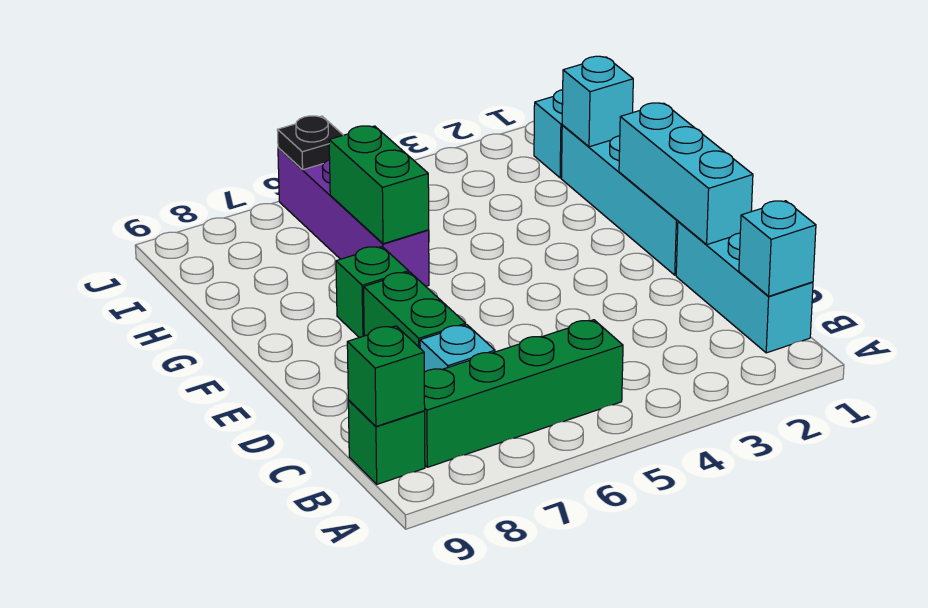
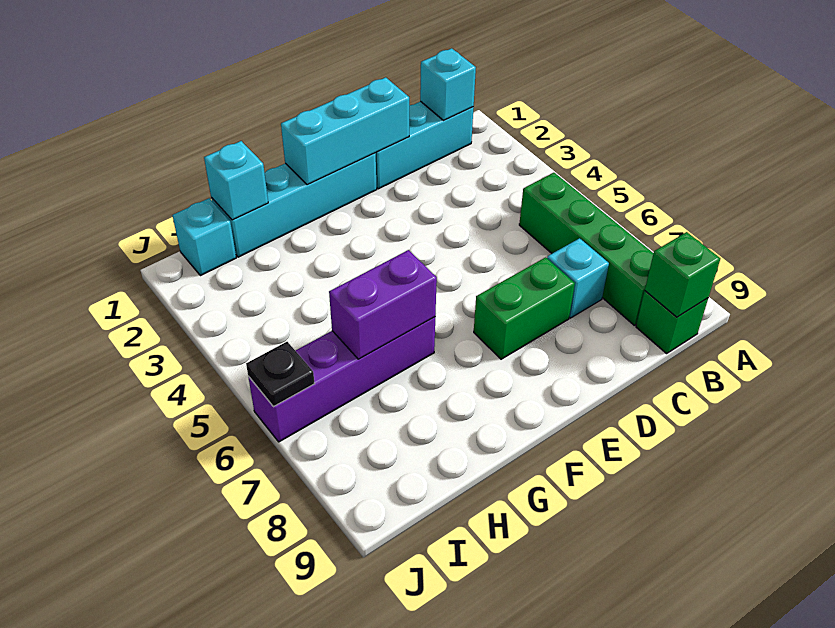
green 1x1 brick [336,247,409,338] -> none
green 1x2 brick [329,126,429,244] -> purple 1x2 brick [329,250,437,359]

